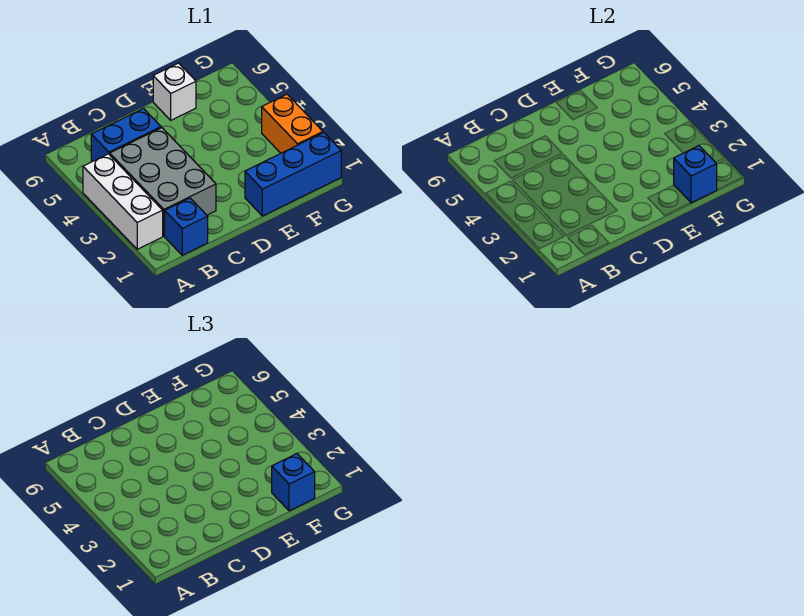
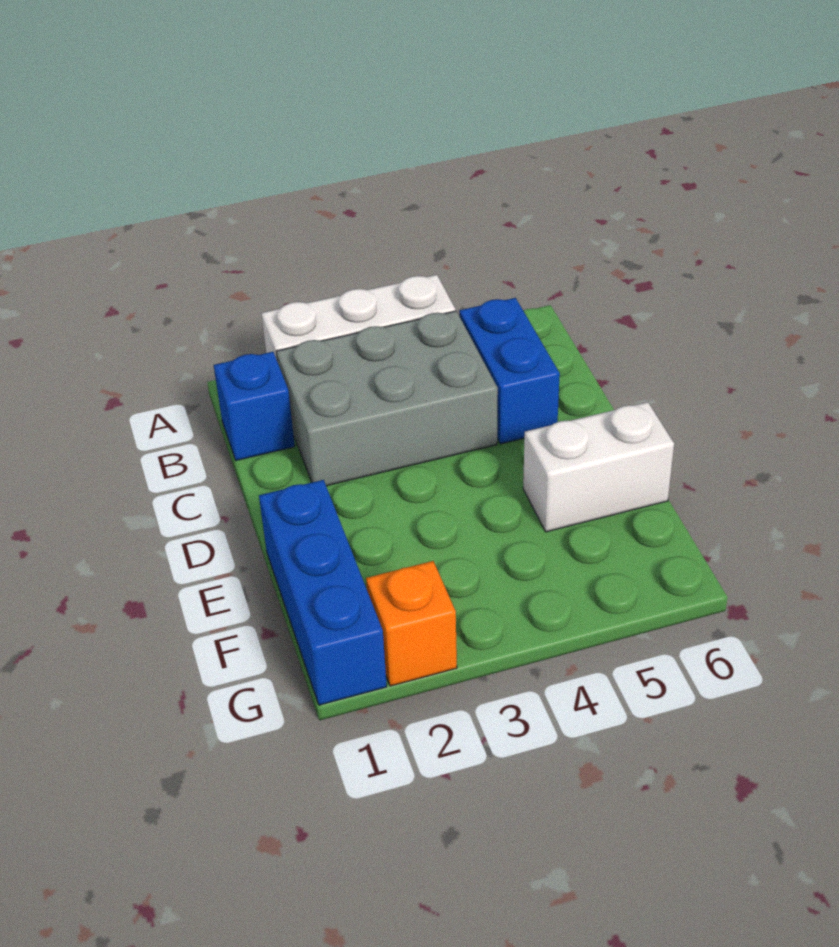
white 1x1 brick [153,63,196,120] -> white 1x2 brick [523,402,674,532]
blue 1x1 brick [674,146,717,203] -> none
blue 1x1 brick [272,454,315,511] -> none
orange 1x2 brick [262,94,323,153] -> orange 1x1 brick [366,561,457,686]

